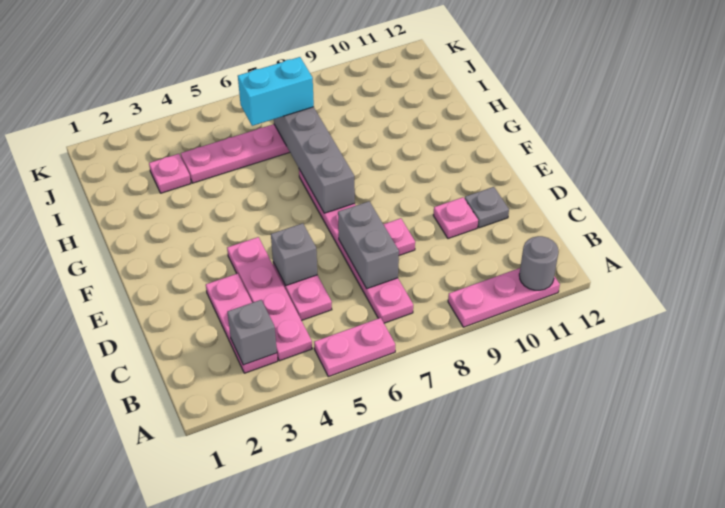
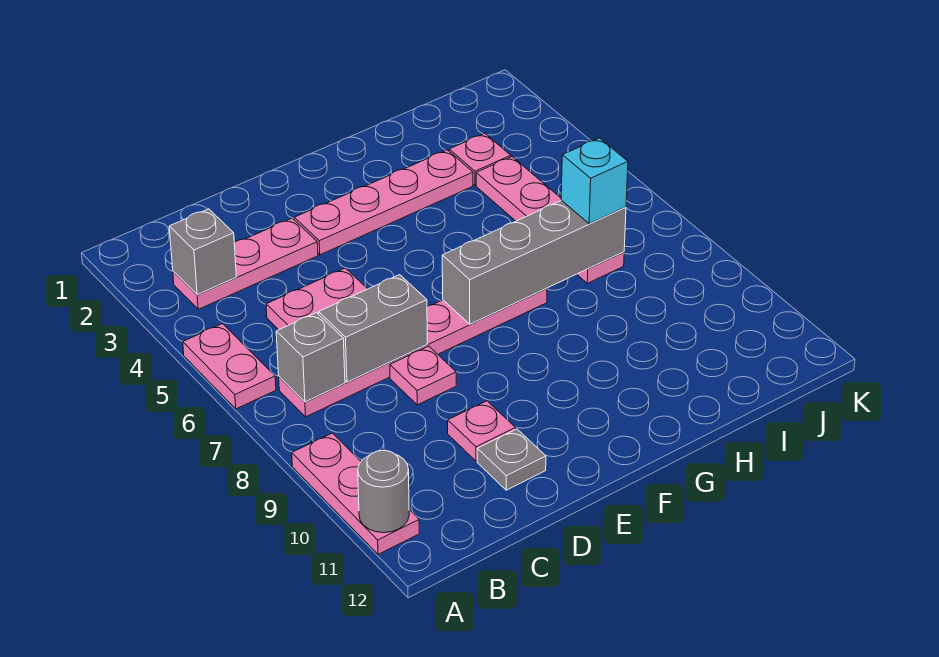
pink 1x4 plate [227,237,312,361] -> pink 1x4 plate moved to [294,150,473,255]
grey 1x1 brick [271,223,317,285] -> grey 1x1 brick moved to [276,313,345,402]
cyan 1x2 brick [238,57,314,126] -> cyan 1x1 brick [561,138,628,224]

